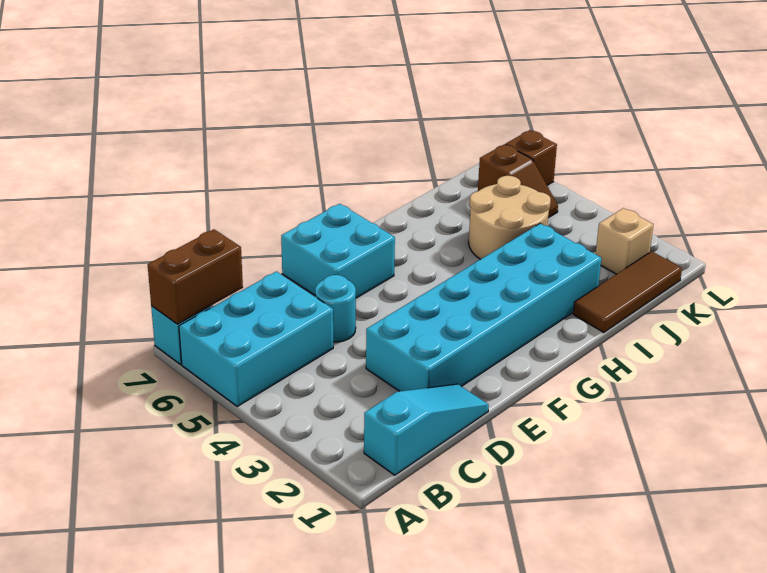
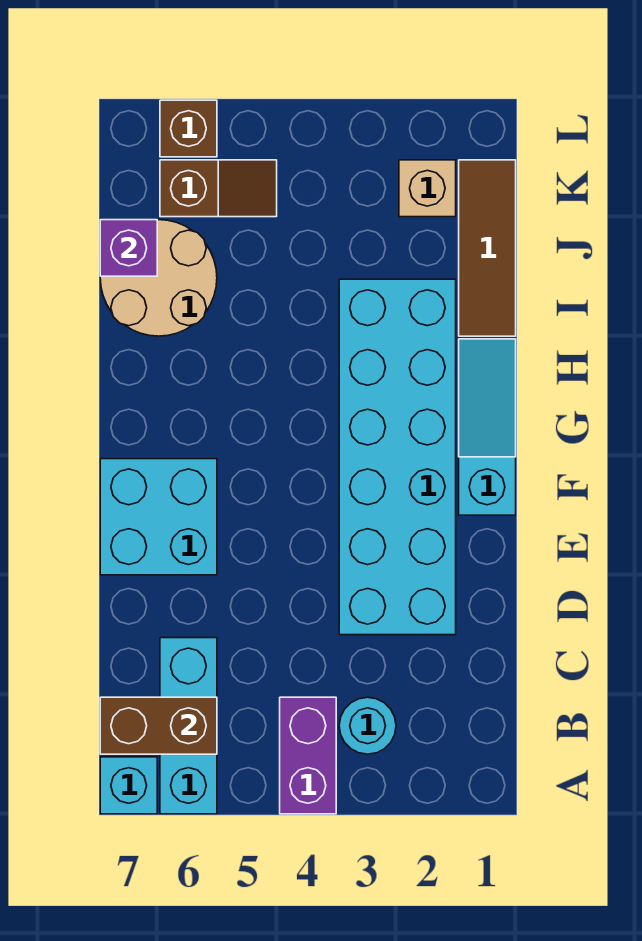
none -> purple 1x2 brick [280,697,336,814]
cyan 2x3 brick [179,271,333,406] -> cyan 1x3 brick [160,638,217,814]
brown 1x2 brick [148,229,243,324] -> brown 1x2 brick turned to [100,697,217,754]
cyan 1x3 slope [364,384,489,475] -> cyan 1x3 slope moved to [459,339,516,515]
cyan 1x1 round brick [315,275,356,342] -> cyan 1x1 round brick moved to [339,697,396,754]
tan 2x2 round brick [469,176,551,259] -> tan 2x2 round brick moved to [100,220,217,336]
none -> purple 1x1 brick [100,220,157,276]

